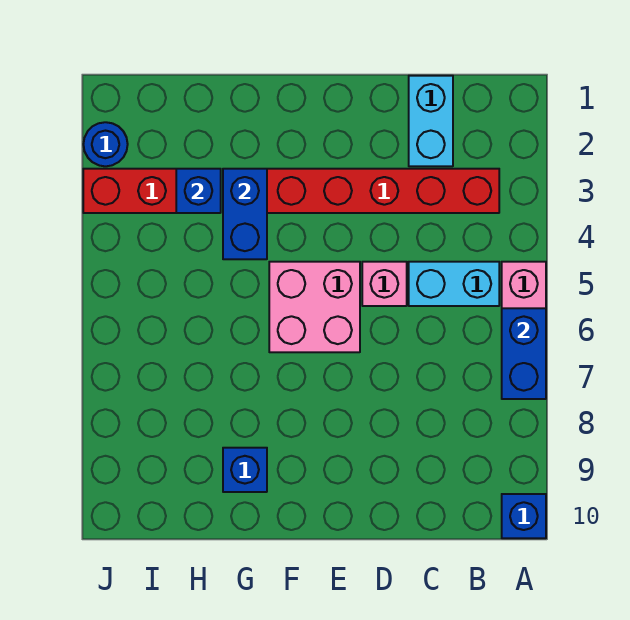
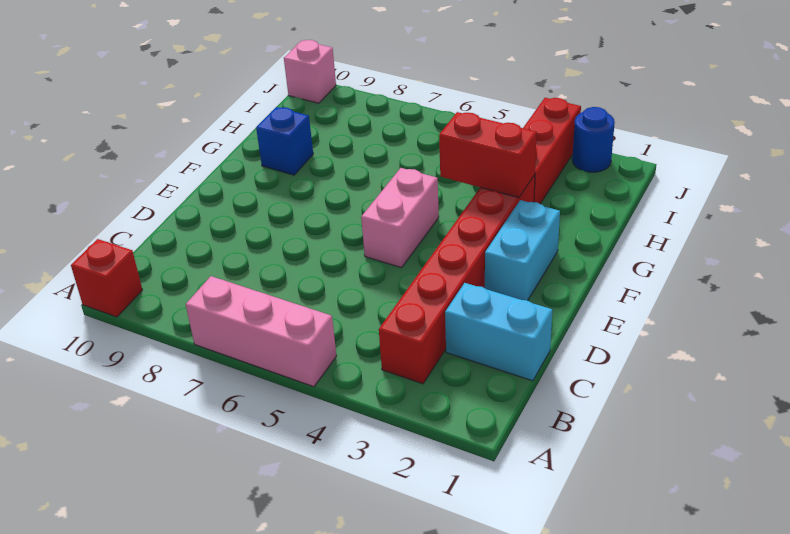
blue 1x2 brick [502,308,546,399] -> none
blue 1x1 brick [502,494,546,538] -> red 1x1 brick [71,239,142,317]
cyan 1x2 brick [409,262,499,306] -> cyan 1x2 brick moved to [485,200,560,301]
pink 1x1 brick [362,262,407,306] -> pink 1x1 brick moved to [284,40,336,103]
pink 2x2 brick [269,262,360,352] -> pink 1x2 brick [361,168,439,268]
blue 1x2 brick [223,169,267,259] -> red 1x2 brick [439,112,537,198]
blue 1x1 brick [176,169,221,213] -> none

